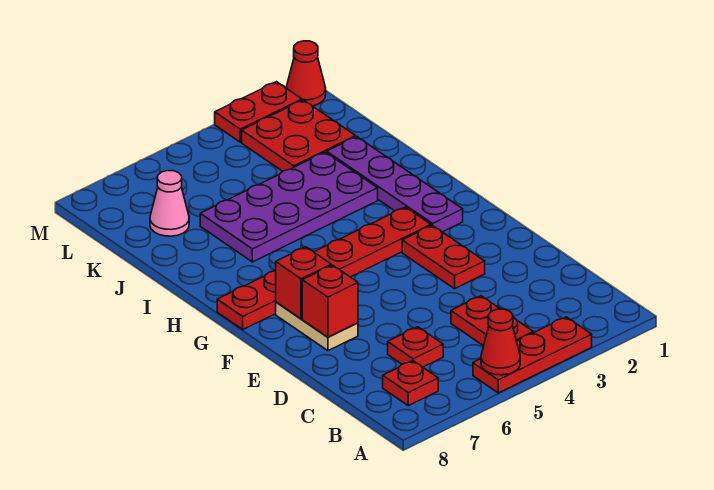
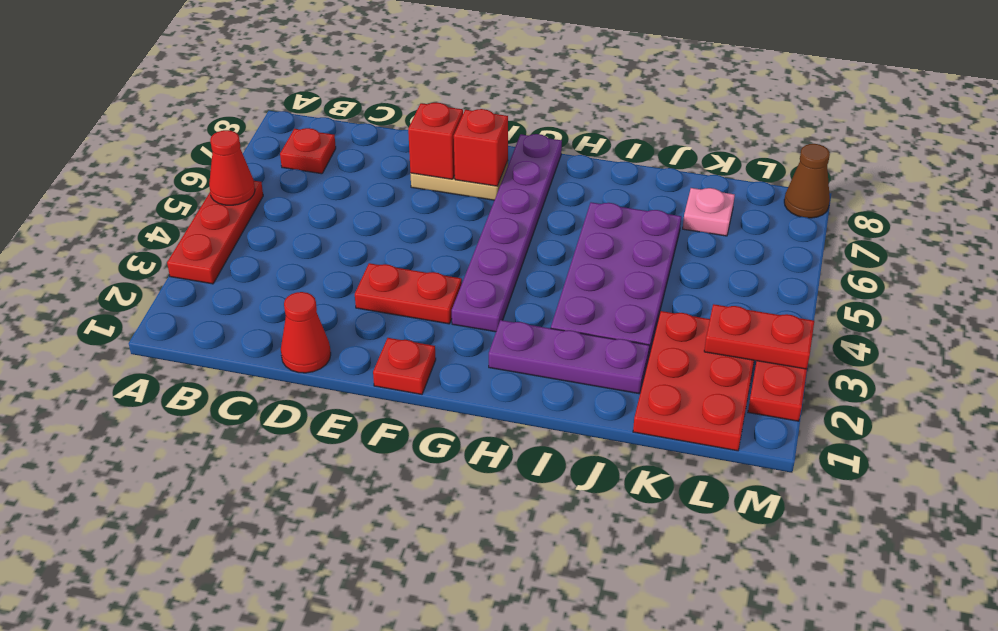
red 1x2 plate [451,296,533,346] -> red 1x2 plate moved to [704,304,814,369]
red 1x1 plate [388,327,443,367] -> red 1x1 plate moved to [373,338,436,394]
purple 1x4 plate [327,137,463,232] -> purple 1x3 plate [489,320,650,394]
red 1x6 plate [217,207,431,329] -> purple 1x6 plate [452,134,562,332]
red 2x2 plate [242,100,356,171] -> red 2x3 plate [633,311,754,451]
pink 1x1 cone [150,171,189,236] -> pink 1x1 plate [683,188,735,236]
red 1x1 cone [286,41,326,106] -> red 1x1 cone moved to [281,292,331,373]
none -> brown 1x1 cone [784,144,830,218]

